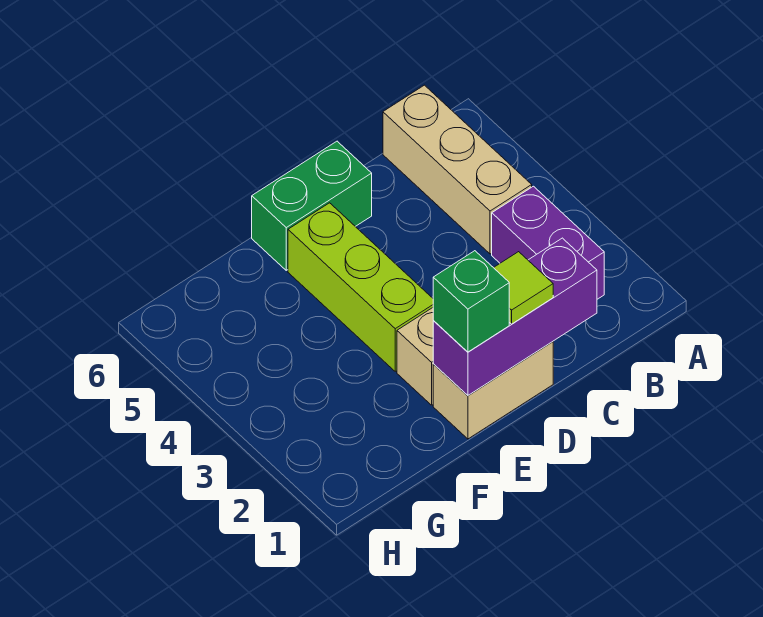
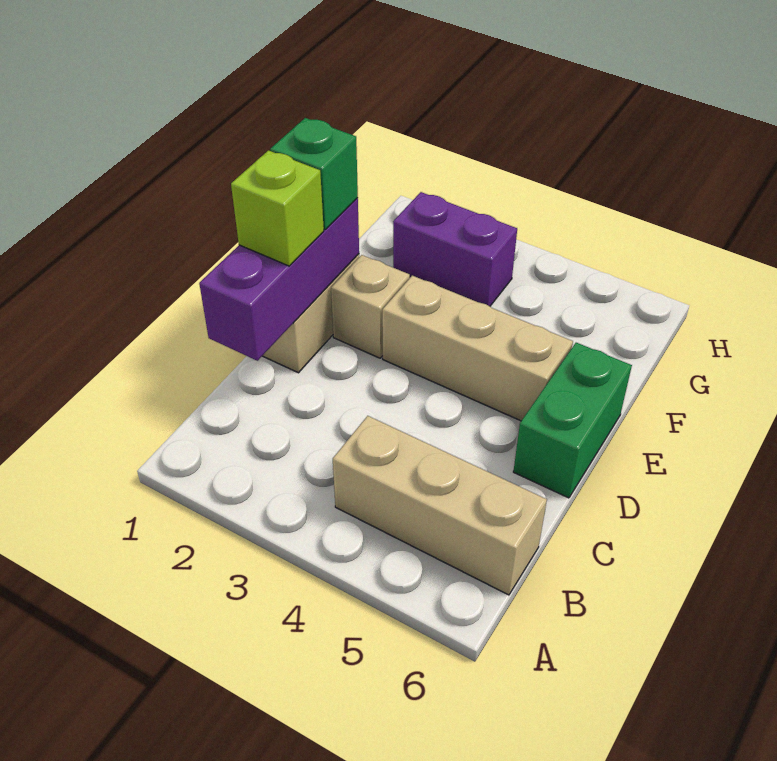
purple 1x2 brick [492,186,604,299] -> purple 1x2 brick moved to [393,192,517,306]
lime 1x1 tile [494,252,553,324] -> lime 1x1 brick [231,151,324,266]
lime 1x3 brick [288,203,433,371] -> tan 1x3 brick [382,276,573,421]

